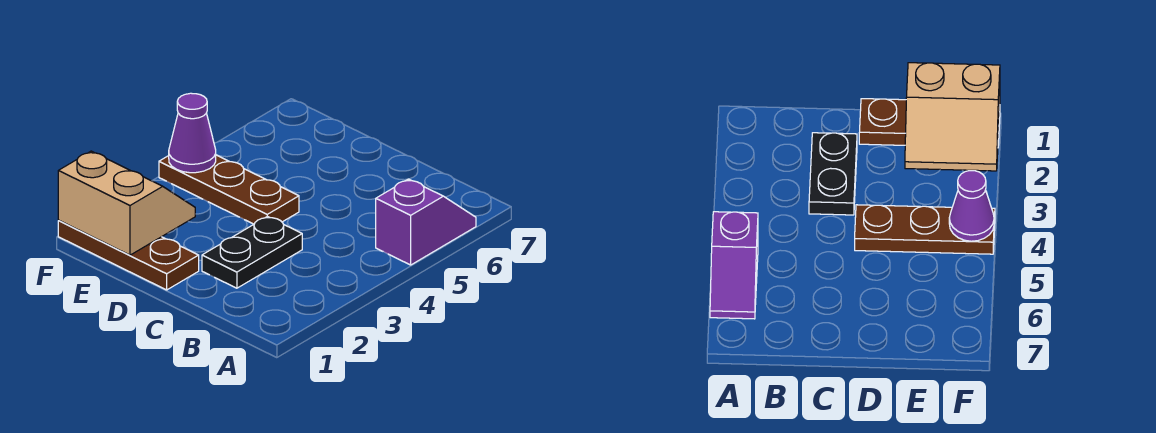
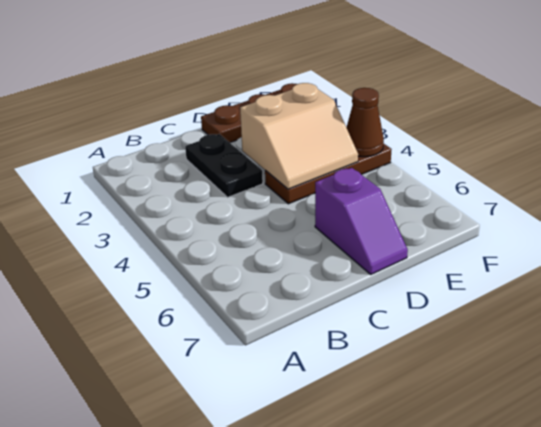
purple 1x2 slope [376,179,476,265] -> purple 1x2 slope moved to [315,168,408,274]
tan 2x2 slope [58,151,195,255] -> tan 2x2 slope moved to [240,83,358,189]
purple 1x1 cone [169,93,216,173] -> brown 1x1 cone [346,88,384,157]

